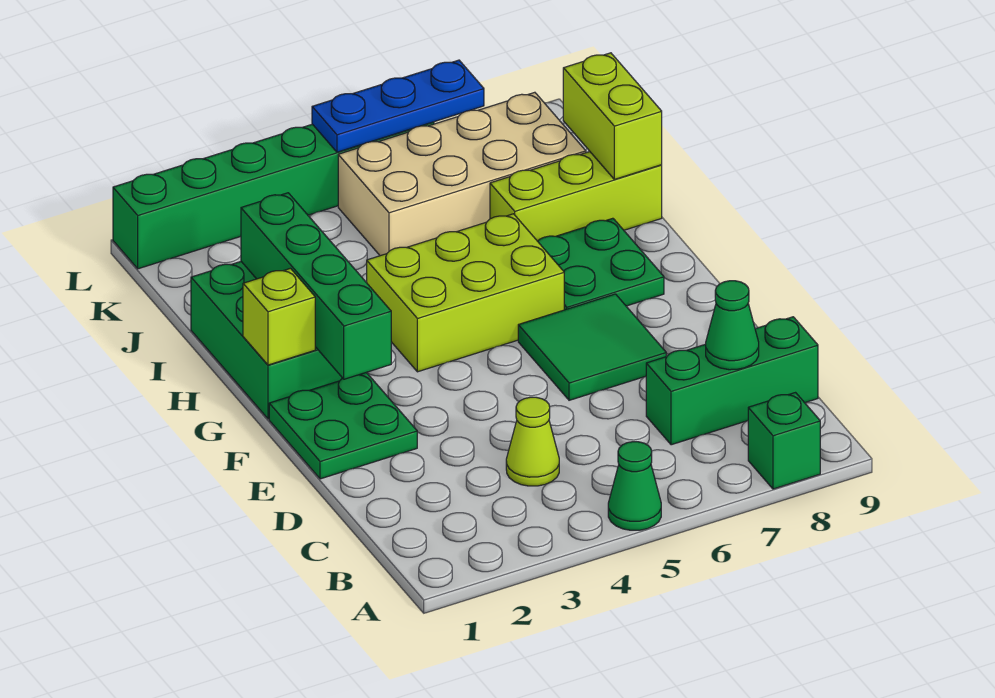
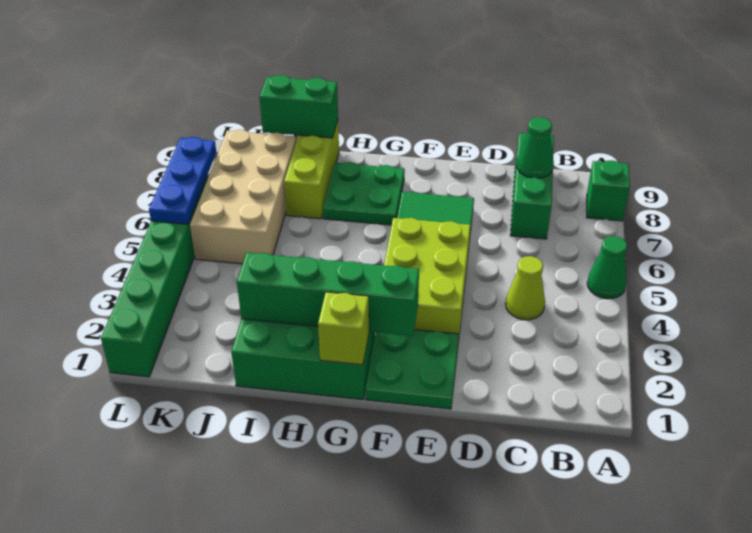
lime 2x3 brick [367,214,564,372] -> lime 2x3 brick moved to [384,218,470,334]
lime 1x2 brick [563,53,662,179] -> green 1x2 brick [259,75,338,138]

